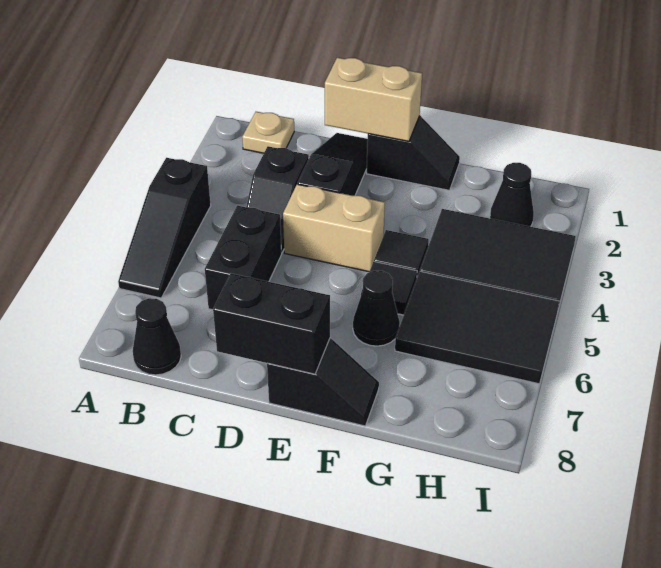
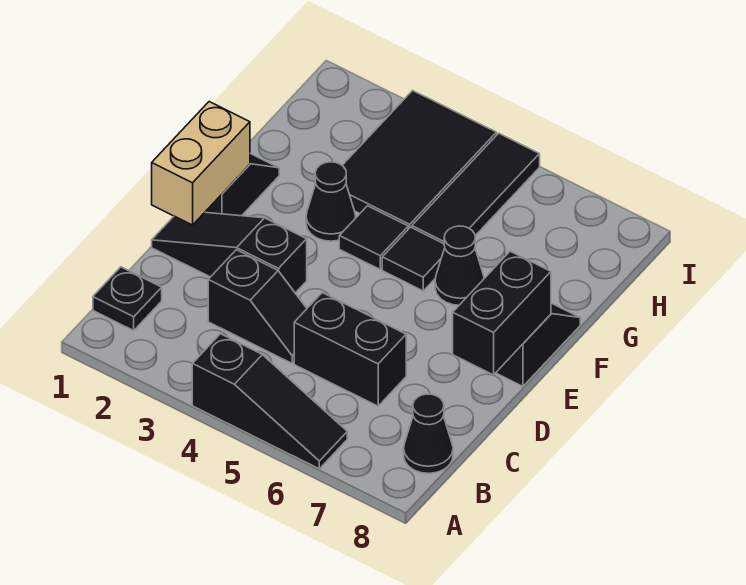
tan 1x1 plate [242,112,294,153] -> black 1x1 plate [93,267,162,330]
tan 1x2 brick [283,184,385,272] -> none
black 2x3 tile [395,271,559,384] -> black 1x3 tile [412,133,540,244]
black 1x1 cone [490,163,534,227] -> black 1x1 cone moved to [306,162,356,241]

